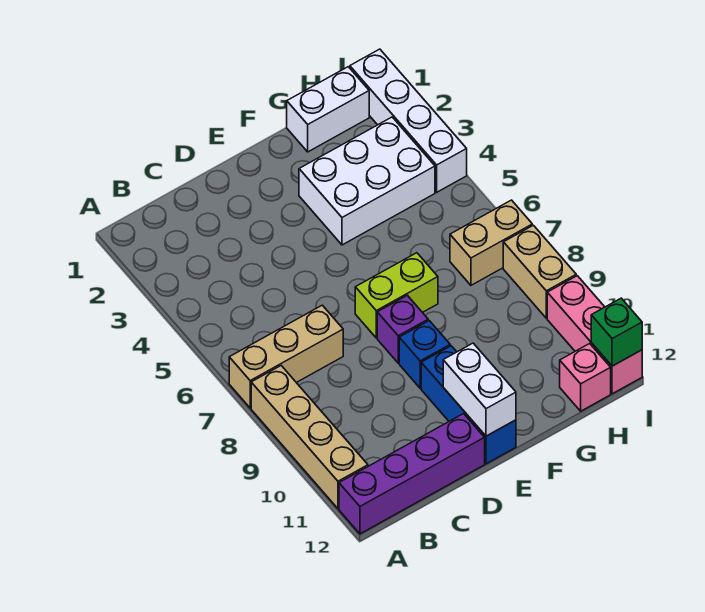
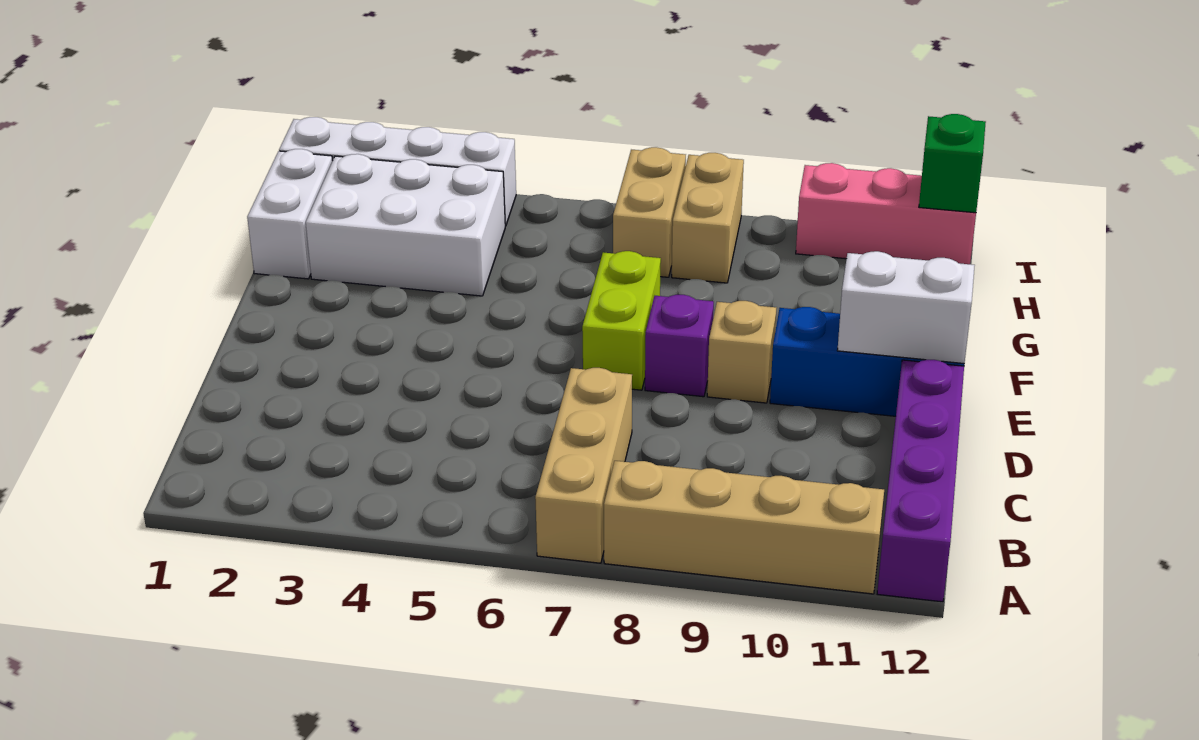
blue 1x1 brick [399,321,450,388] -> tan 1x1 brick [707,301,776,403]
white 2x3 brick [299,117,435,245] -> white 2x3 brick turned to [306,154,505,296]
pink 1x1 brick [560,344,611,411] -> none
tan 1x2 brick [503,225,576,318] -> tan 1x2 brick turned to [672,153,744,283]

